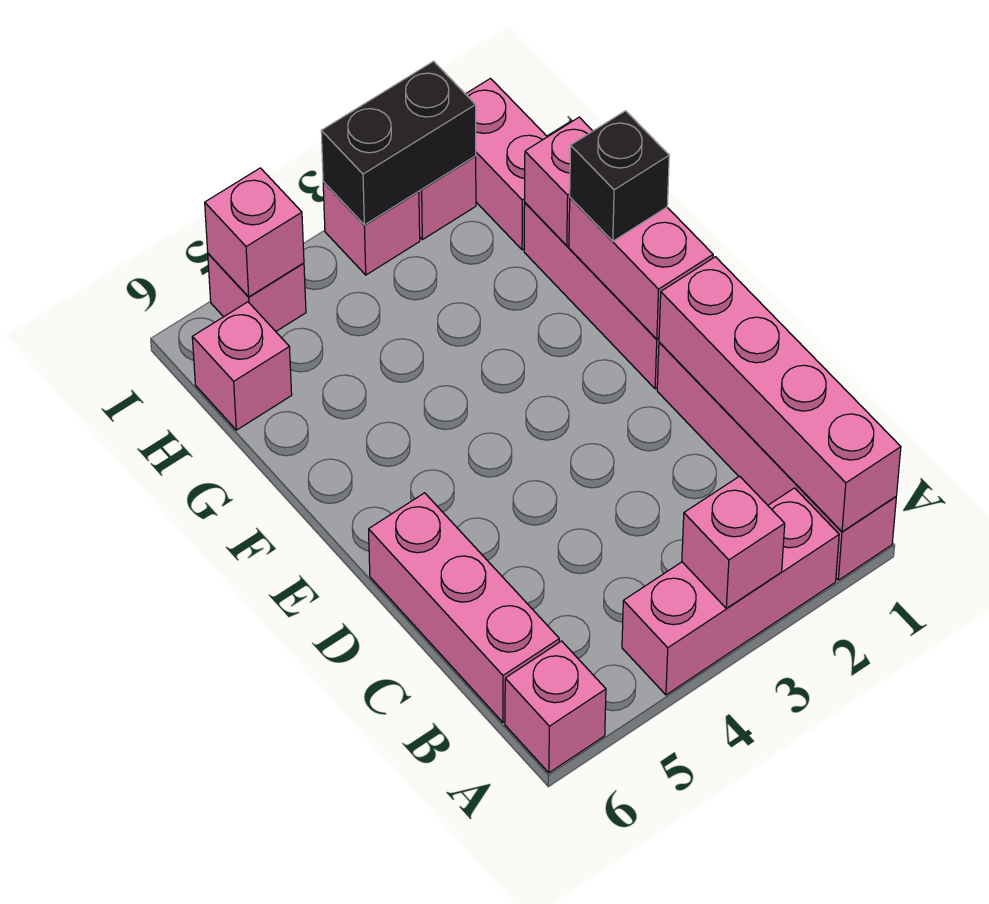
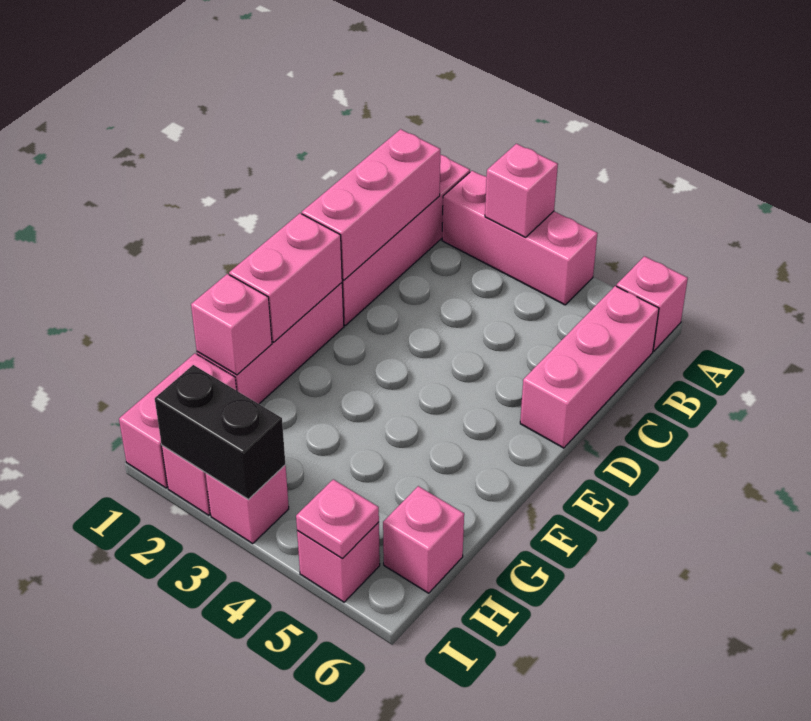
pink 1x4 brick [659,257,901,532] -> pink 1x3 brick [302,129,440,280]
black 1x1 brick [570,111,669,241] -> none
pink 1x1 brick [205,168,304,297] -> pink 1x1 plate [296,479,379,559]

